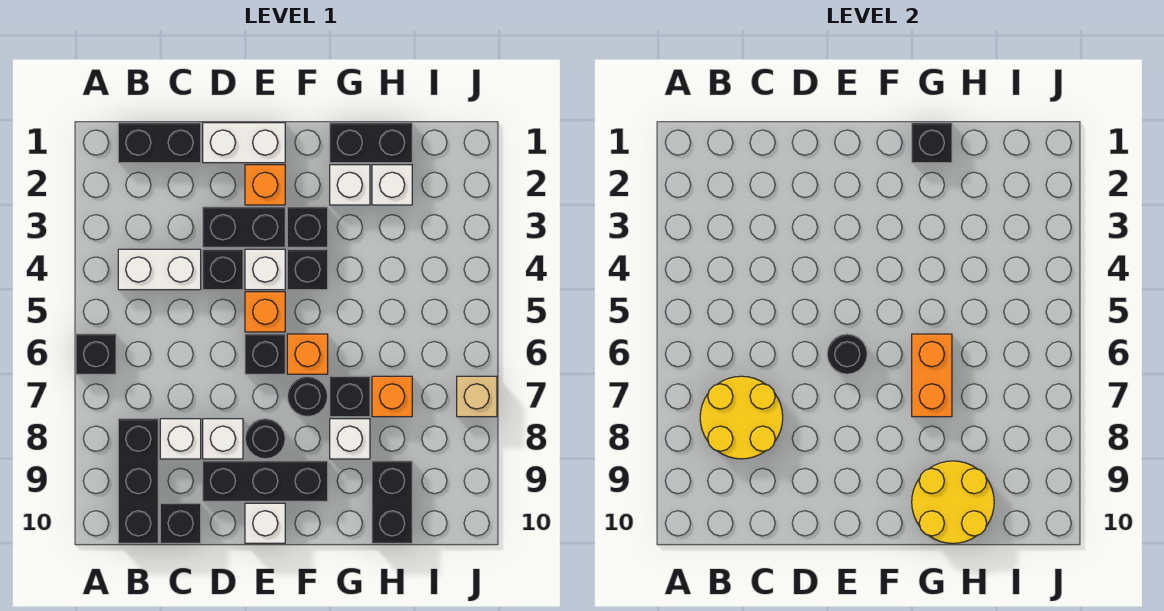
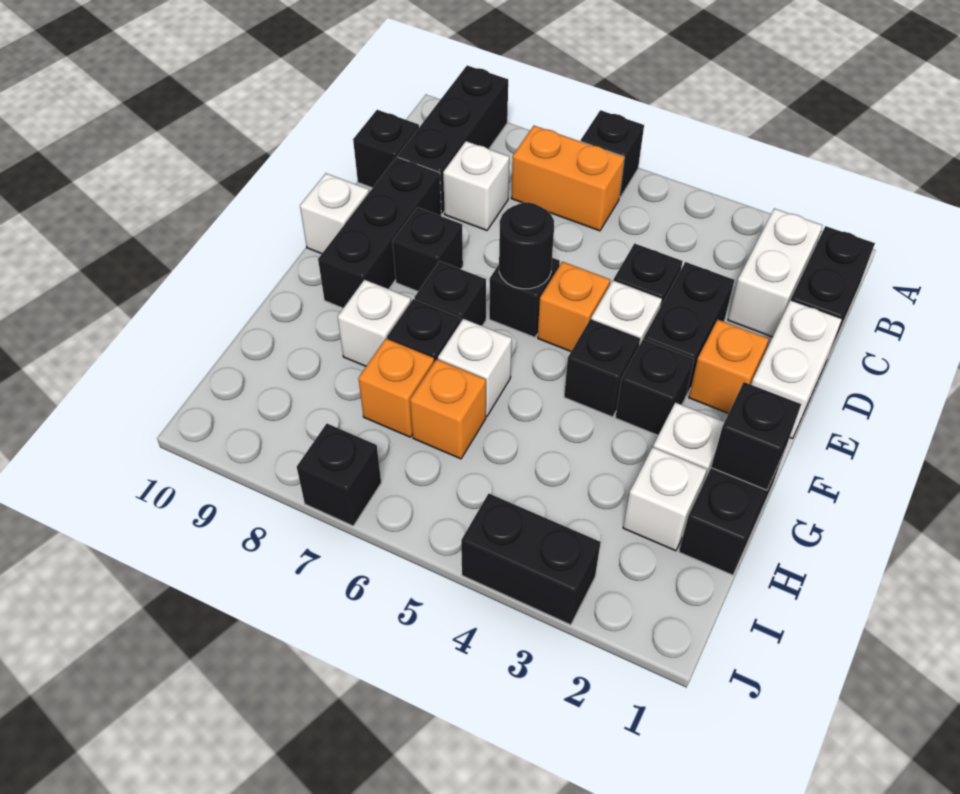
white 1x2 brick [118,249,201,290] -> white 1x2 brick moved to [728,208,823,337]
yellow 2x2 round brick [700,376,783,459] -> none
black 1x3 brick [118,419,158,543] -> black 1x3 brick turned to [398,66,508,214]
white 1x1 brick [203,419,243,459] -> white 1x1 brick moved to [438,319,512,417]
black 1x1 round brick [245,419,285,459] -> black 1x1 brick [393,207,463,291]
orange 1x1 brick [287,334,328,374] -> orange 1x1 brick moved to [410,359,486,459]
black 1x1 round brick [287,376,328,417] -> black 1x1 brick [414,261,486,326]
orange 1x2 brick [912,334,952,417] -> orange 1x2 brick moved to [511,126,624,231]
yellow 2x2 round brick [912,461,994,543] -> none
black 1x2 brick [372,461,412,543] -> black 1x2 brick moved to [461,494,601,625]
tan 1x1 brick [457,376,497,417] -> black 1x1 brick [297,424,381,526]

